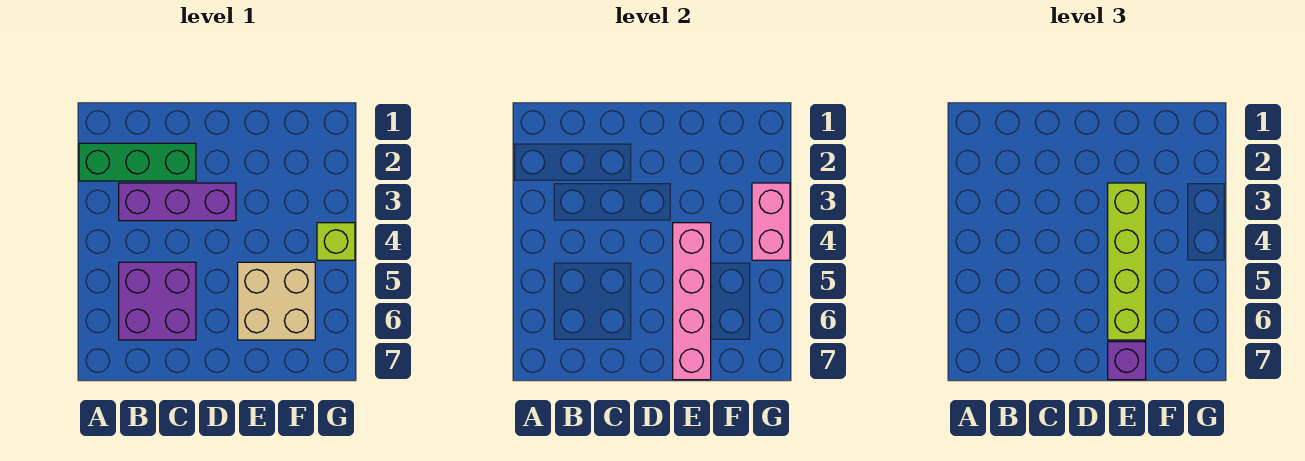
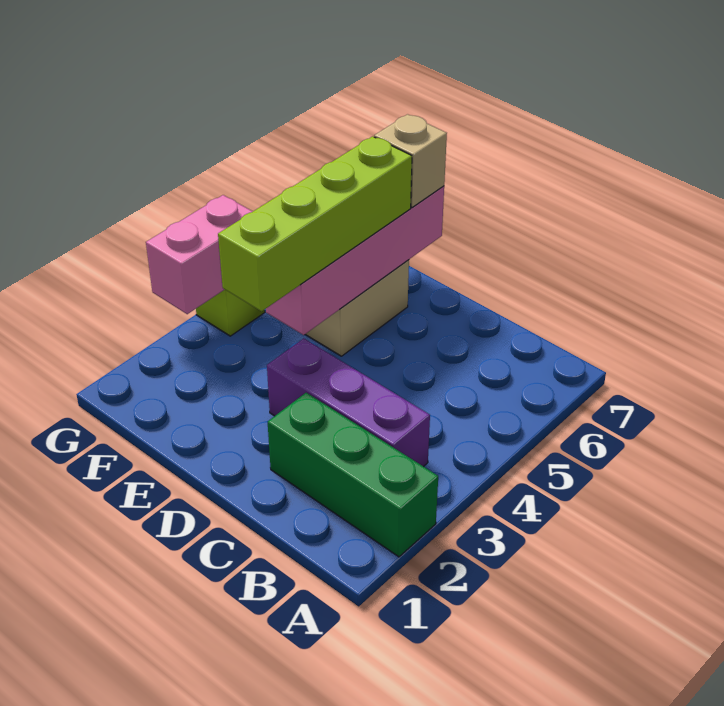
purple 2x2 brick [119,262,196,340] -> none
purple 1x1 brick [1108,342,1146,380] -> tan 1x1 brick [374,114,447,208]

